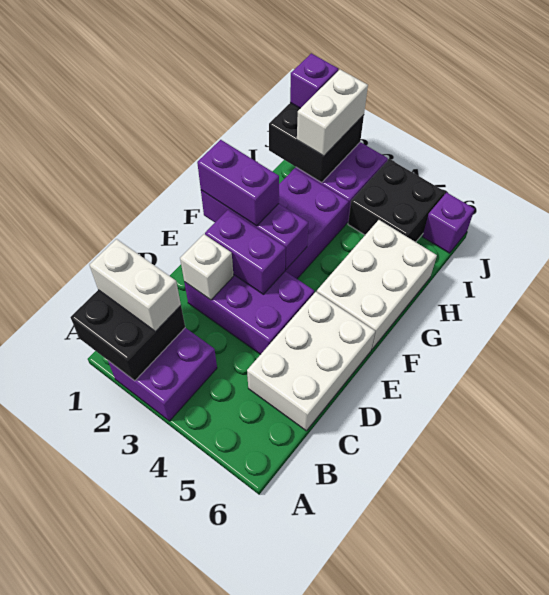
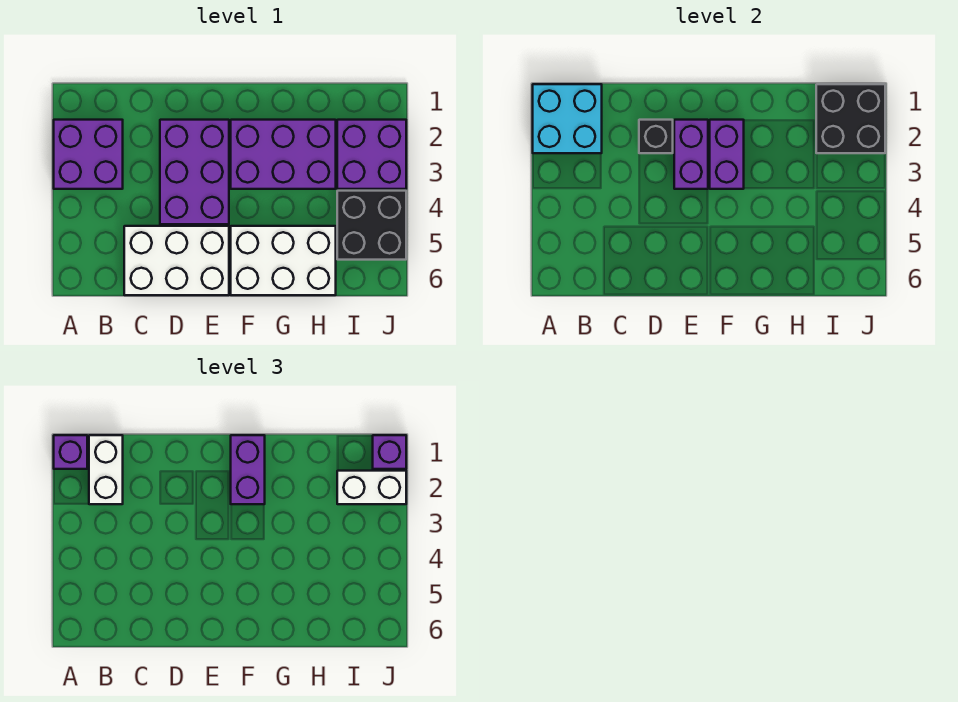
black 2x2 brick [71,290,185,381] -> cyan 2x2 brick [533,84,602,153]
white 1x1 brick [180,234,234,300] -> black 1x1 brick [639,120,673,153]
purple 1x3 brick [201,190,308,269] -> purple 1x2 brick [710,120,744,189]
purple 1x1 brick [422,192,475,253] -> purple 1x1 brick moved to [54,435,87,469]

